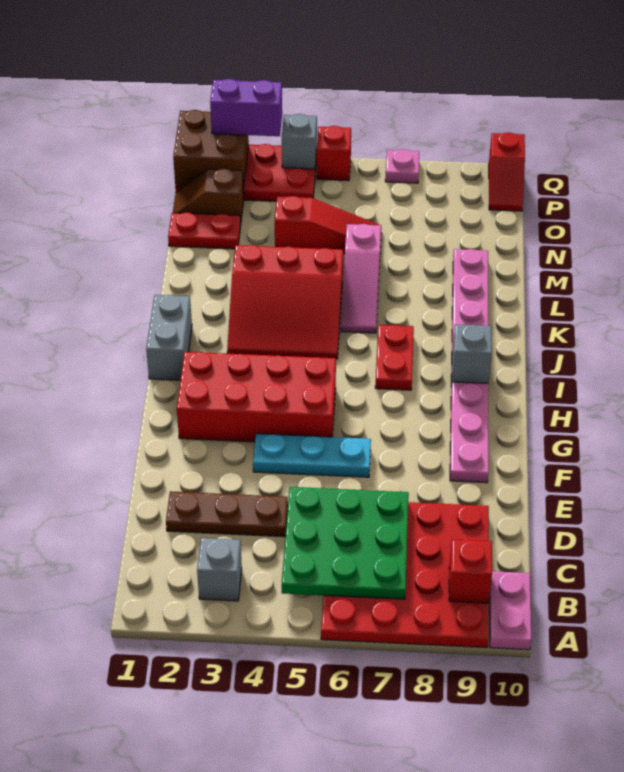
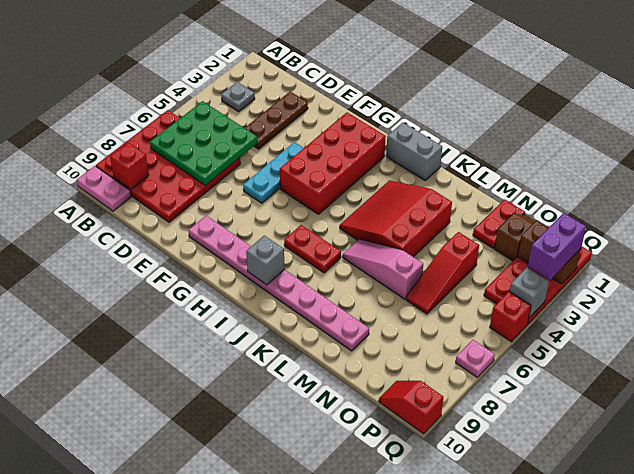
grey 1x1 brick [197,538,242,601] -> grey 1x1 plate [221,82,255,112]
brown 2x2 brick [173,110,249,188] -> brown 1x2 brick [518,221,581,284]

